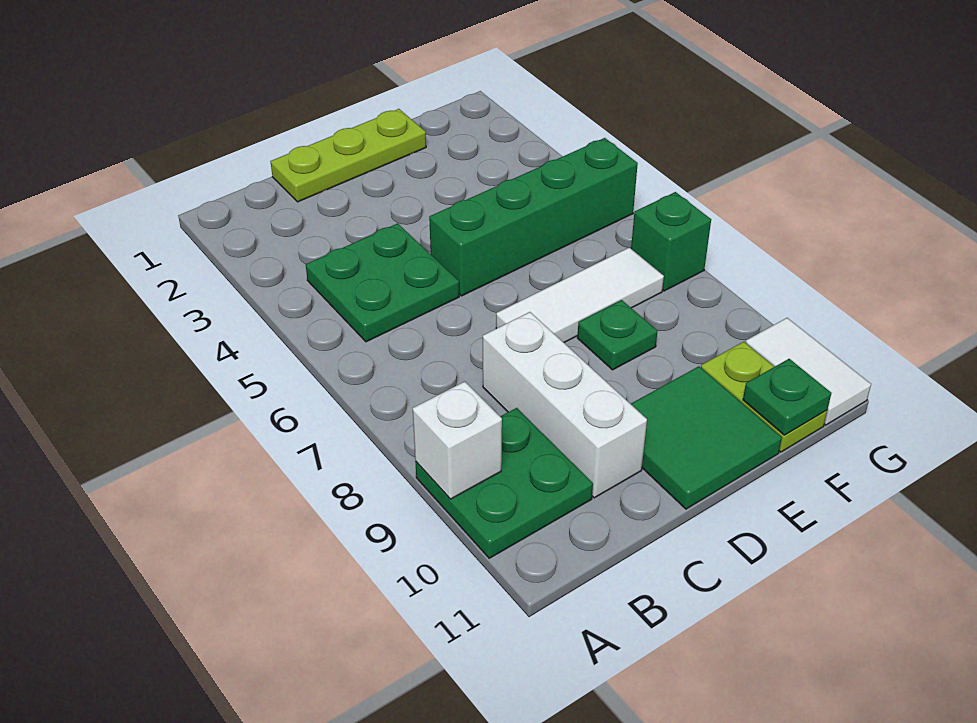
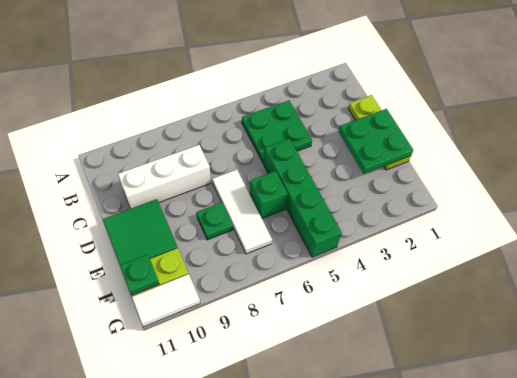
green 2x2 plate [415,408,593,558] -> green 2x2 plate moved to [339,109,413,174]
white 1x1 brick [413,381,502,499] -> none
green 1x1 brick [631,192,711,291] -> green 1x1 brick moved to [250,171,288,218]

